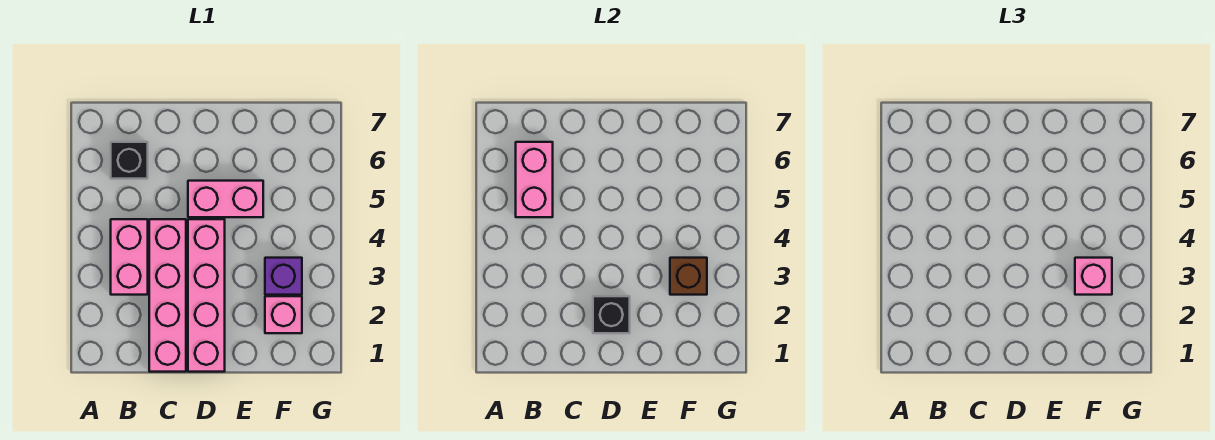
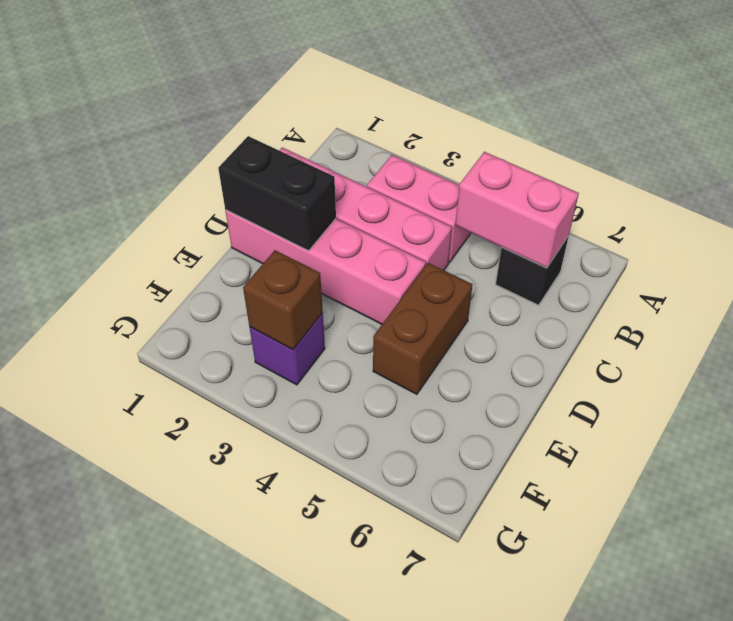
black 1x1 brick [593,296,630,333] -> black 1x2 brick [218,136,336,251]
pink 1x2 brick [188,181,263,217] -> brown 1x2 brick [373,263,473,394]
pink 1x1 brick [265,296,302,333] -> none
pink 1x1 brick [1075,258,1112,295] -> none

